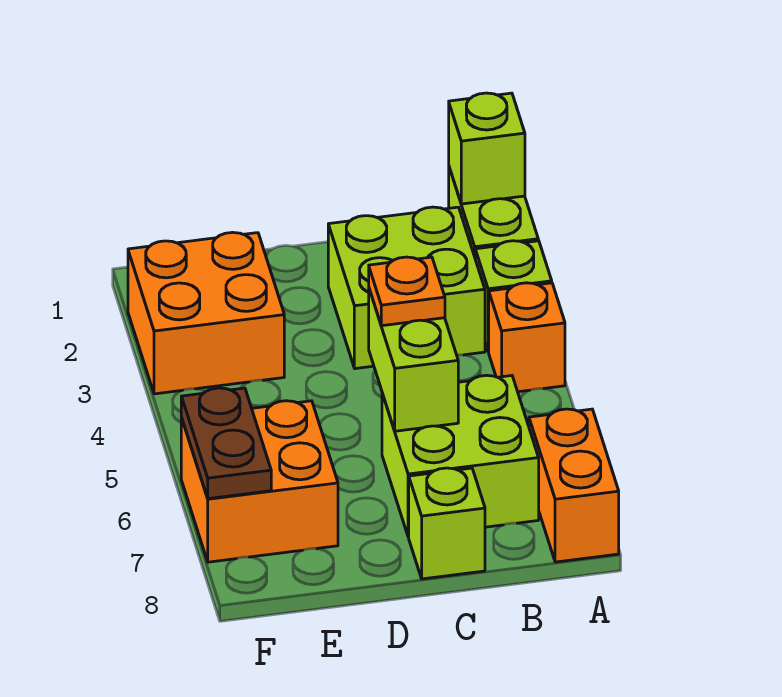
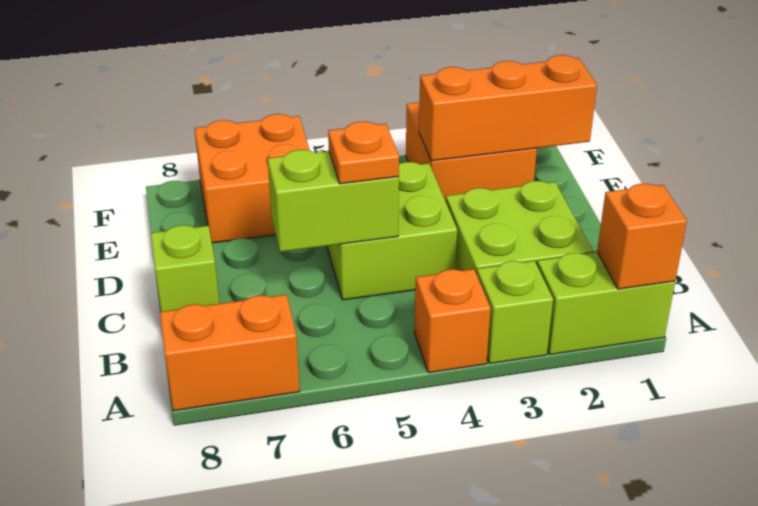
lime 1x1 brick [449,93,525,204] -> orange 1x1 brick [597,184,687,289]
lime 2x2 brick [382,375,539,537] -> lime 2x2 brick moved to [327,162,457,300]
none -> orange 1x3 brick [419,55,597,161]
brown 1x2 plate [181,388,271,499] -> none

